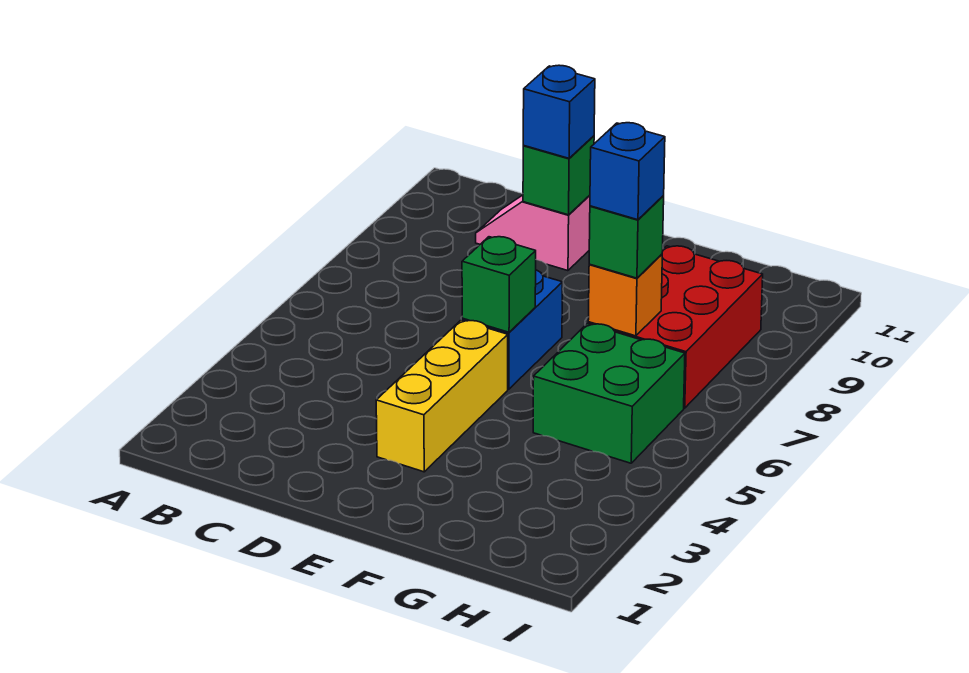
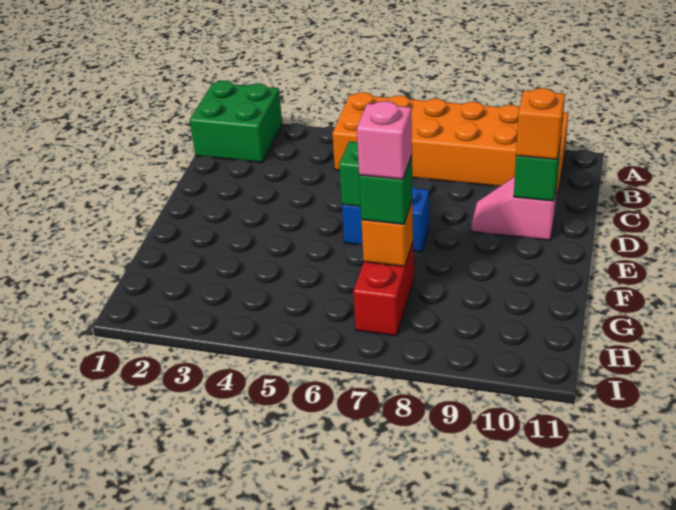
none -> orange 2x6 brick [332,92,568,192]
pink 1x2 slope [476,195,590,271] -> pink 1x2 slope turned to [471,177,557,240]
blue 1x1 brick [523,65,595,158] -> orange 1x1 brick [516,88,565,159]
yellow 1x3 brick [376,320,508,472] -> none
green 2x2 brick [533,324,685,463] -> green 2x2 brick moved to [190,81,282,163]
red 2x3 brick [588,246,763,408] -> red 1x2 brick [353,243,414,336]
blue 1x1 brick [590,123,665,220] -> pink 1x1 brick [357,101,412,179]

